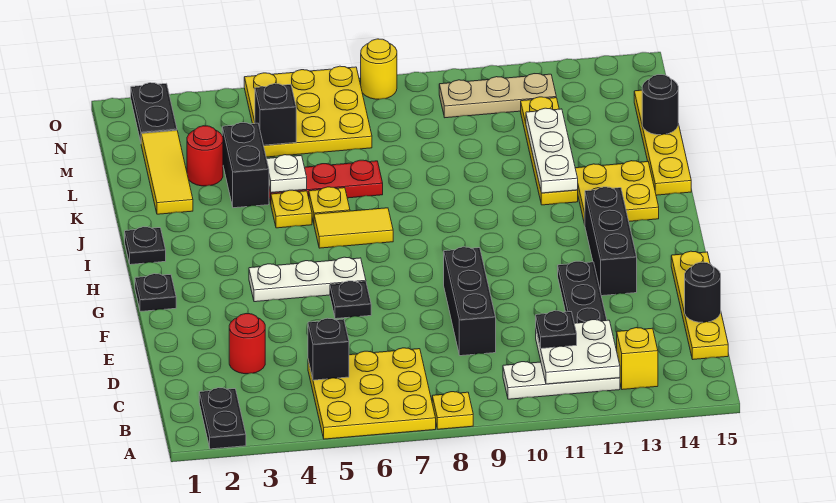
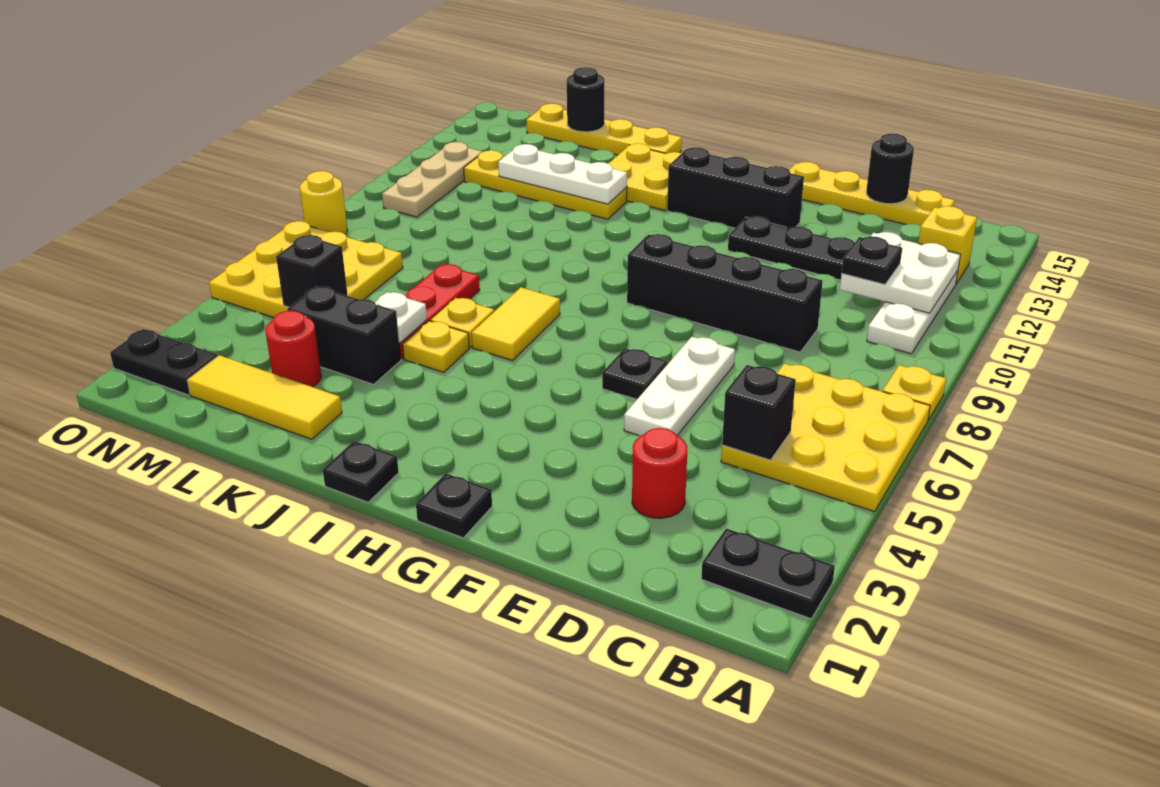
black 1x3 brick [444,247,496,356] -> black 1x4 brick [627,234,823,352]
white 1x3 plate [249,257,366,302] -> white 1x3 plate moved to [624,337,735,436]

